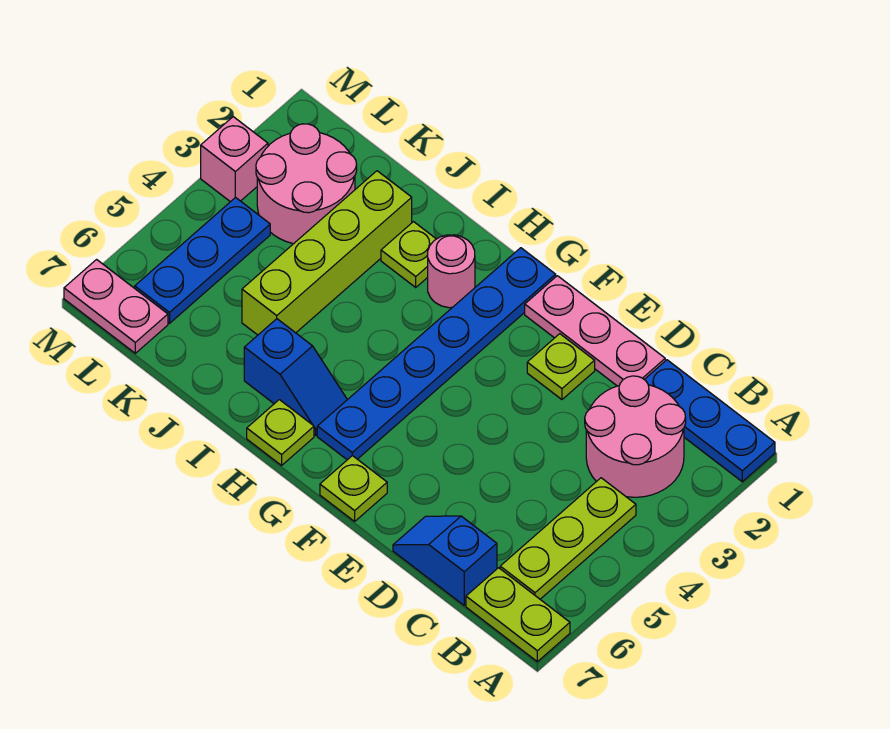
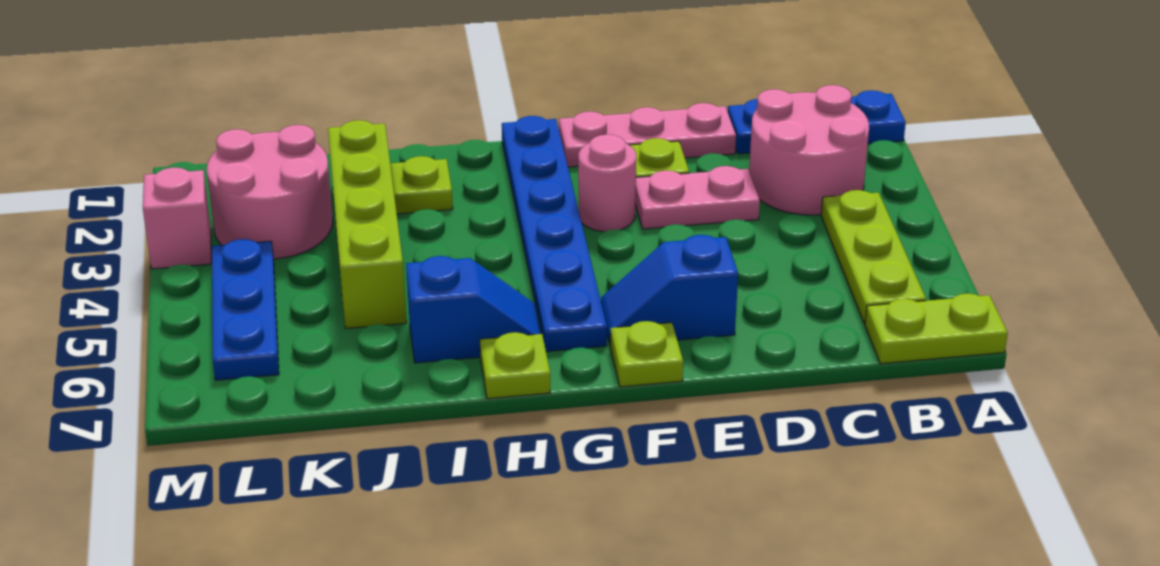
blue 1x2 slope [393,516,497,605] -> blue 1x2 slope moved to [601,235,738,344]
pink 1x1 round brick [428,235,475,308] -> pink 1x1 round brick moved to [578,135,636,232]
pink 1x2 plate [64,260,168,353] -> pink 1x2 plate moved to [635,166,760,229]

